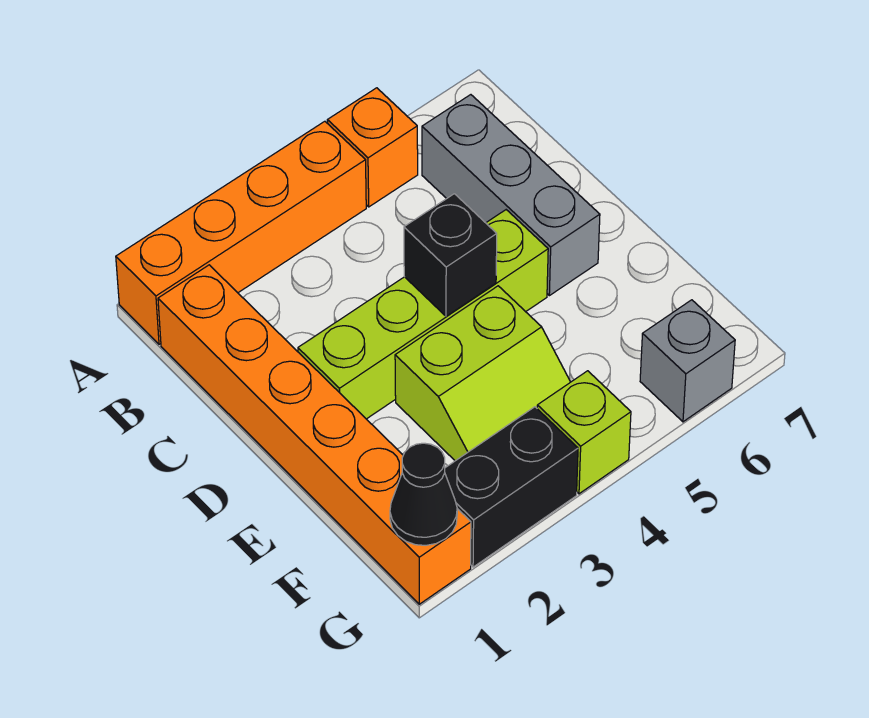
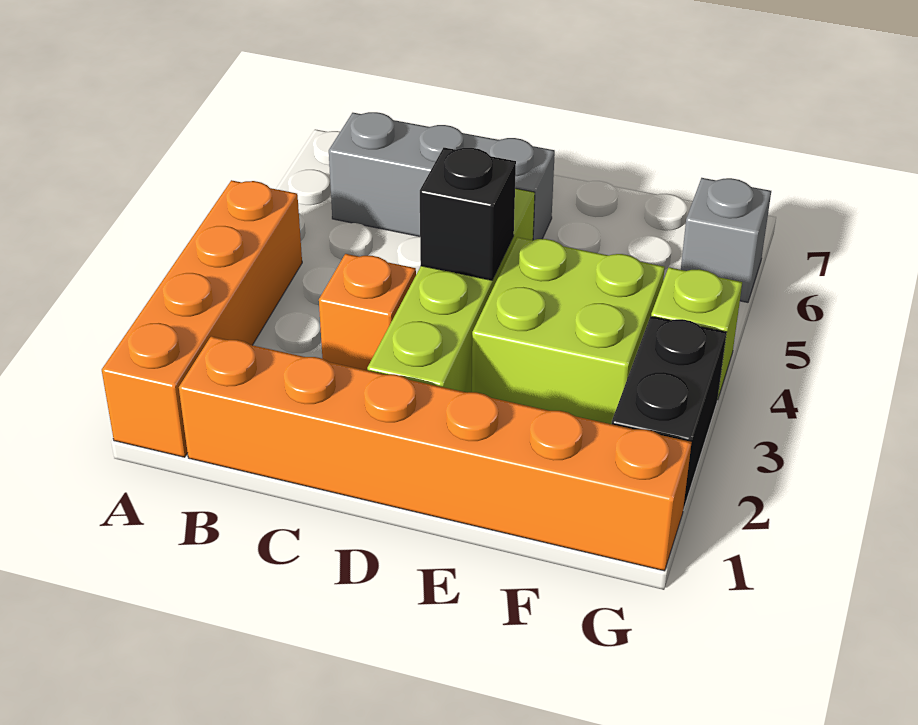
orange 1x1 brick [327,88,418,207] -> orange 1x1 brick moved to [319,254,416,370]
lime 2x2 slope [395,286,570,461] -> lime 2x2 brick [472,237,665,424]
black 1x1 cone [390,443,457,545] -> none

